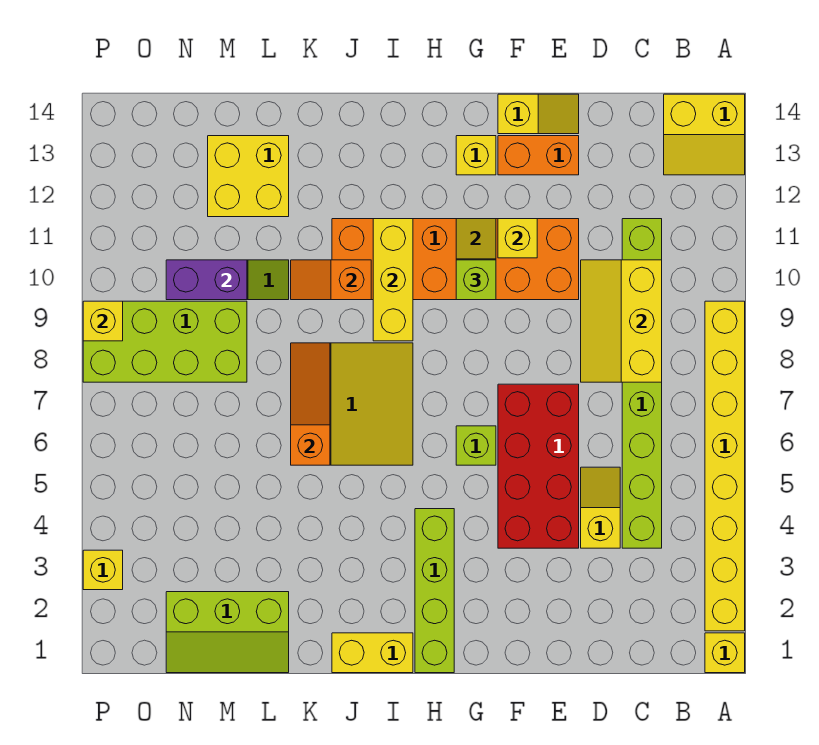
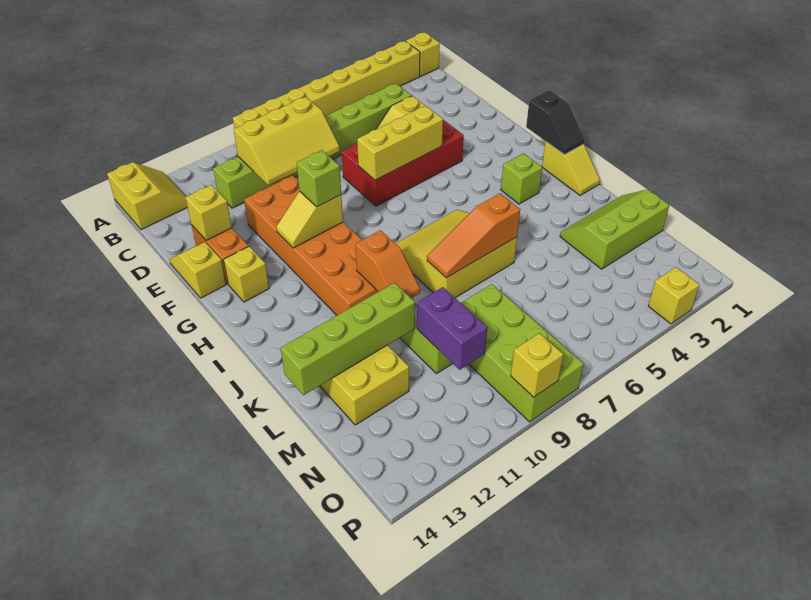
yellow 1x1 brick [498,219,537,258] -> yellow 1x1 brick moved to [185,185,232,241]
lime 1x1 brick [456,426,496,465] -> lime 1x1 brick moved to [501,153,542,204]
lime 1x4 brick [415,509,454,673] -> lime 1x4 brick moved to [281,283,415,395]
none -> black 1x2 slope [526,90,584,155]
yellow 1x2 brick [332,633,413,673] -> yellow 1x2 slope [542,141,600,195]
yellow 1x3 brick [373,219,413,341] -> yellow 1x3 brick moved to [357,106,443,180]
lime 2x3 slope [166,592,289,673] -> lime 2x3 slope turned to [560,190,669,269]

